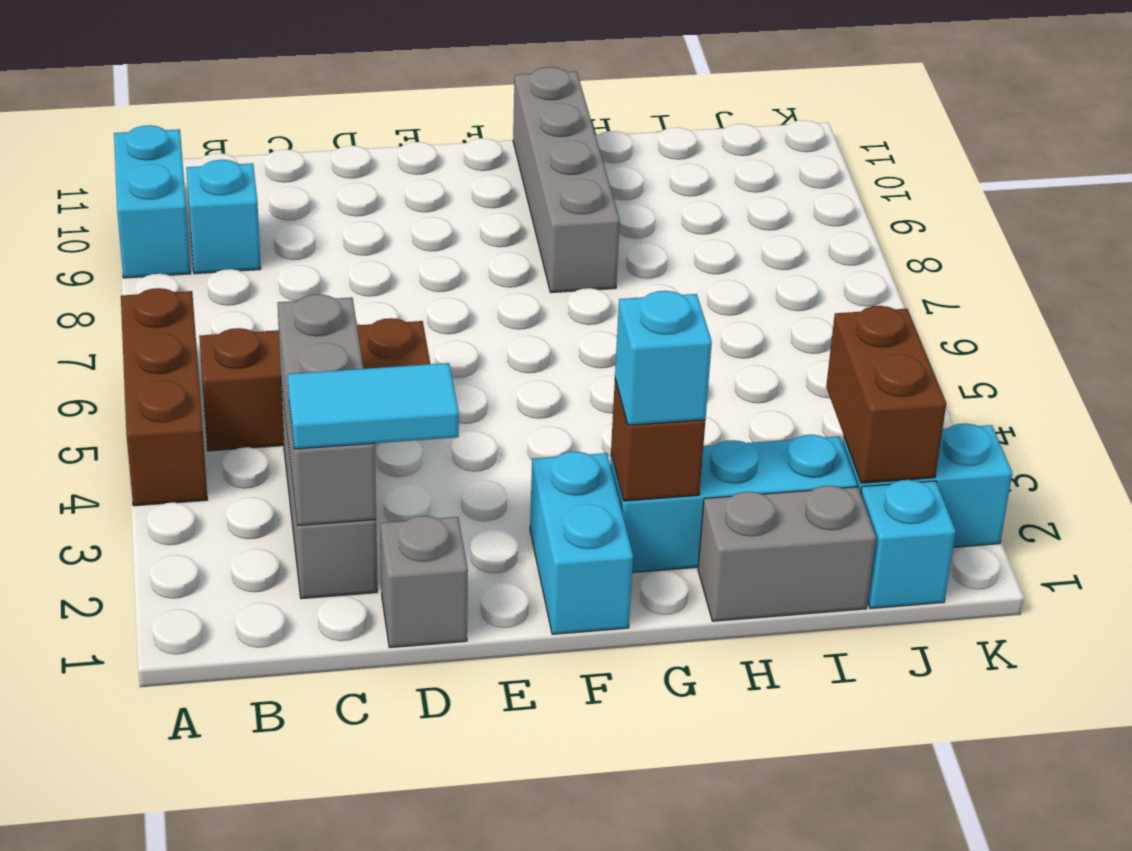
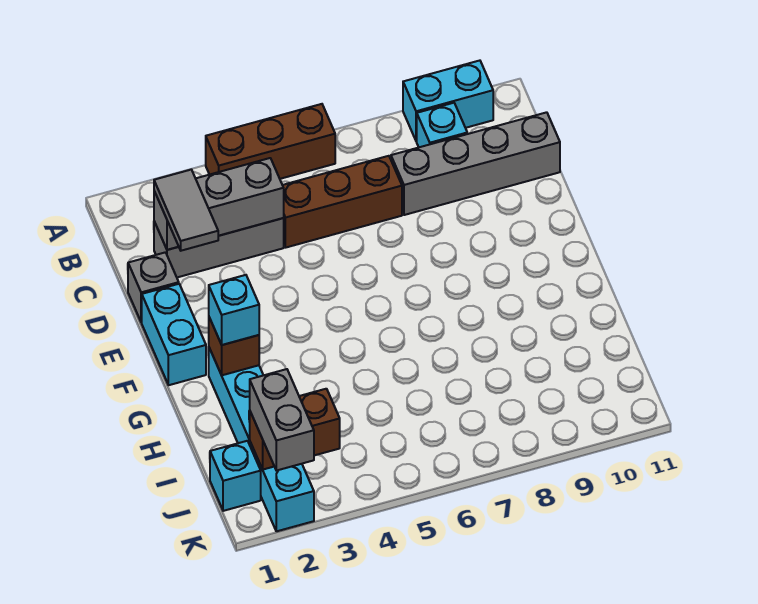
brown 1x3 brick [199,318,430,451] -> brown 1x3 brick turned to [283,156,402,247]
cyan 1x2 tile [288,363,459,449] -> grey 1x2 tile [154,170,218,251]
cyan 1x2 brick [530,452,633,634] -> cyan 1x2 brick turned to [142,284,206,385]
grey 1x4 brick [513,67,620,293] -> grey 1x4 brick moved to [391,112,560,215]
grey 1x2 brick [698,486,876,621] -> grey 1x2 brick moved to [250,369,314,471]

